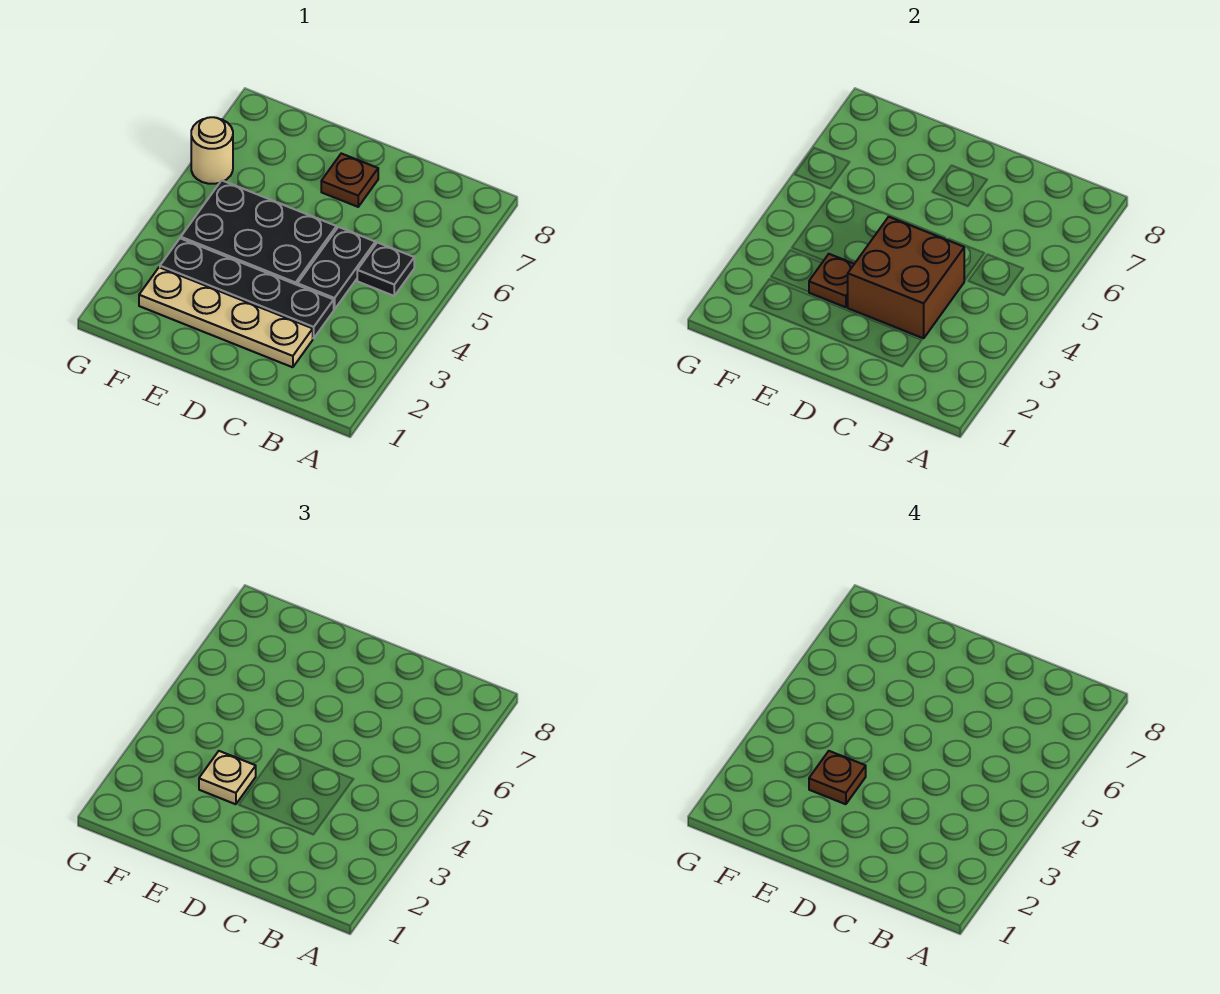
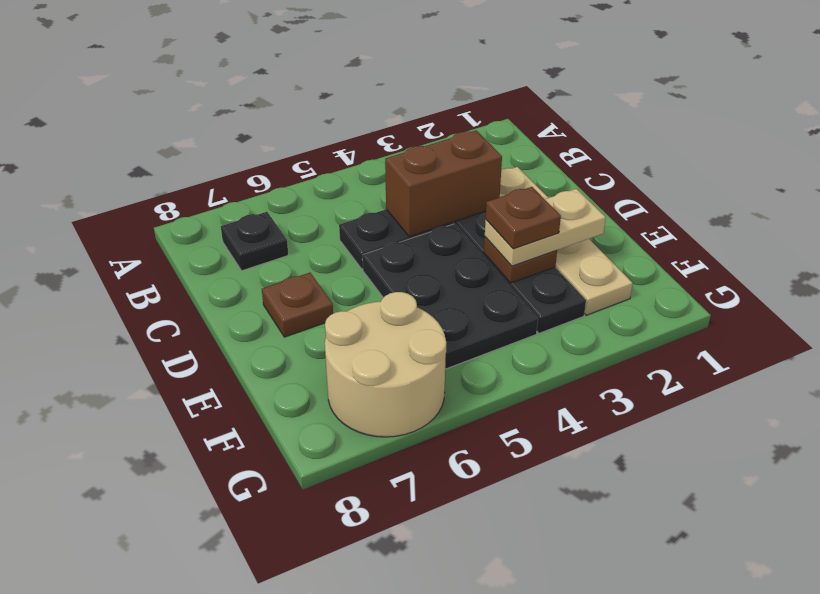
black 1x1 plate [357,242,414,296] -> black 1x1 plate moved to [221,212,288,271]
brown 2x2 brick [847,217,965,338] -> brown 1x2 brick [385,130,502,237]
tan 1x1 plate [199,751,256,804] -> tan 1x2 plate [485,189,606,266]
tan 1x1 round brick [191,117,233,184] -> tan 2x2 round brick [325,292,446,437]

